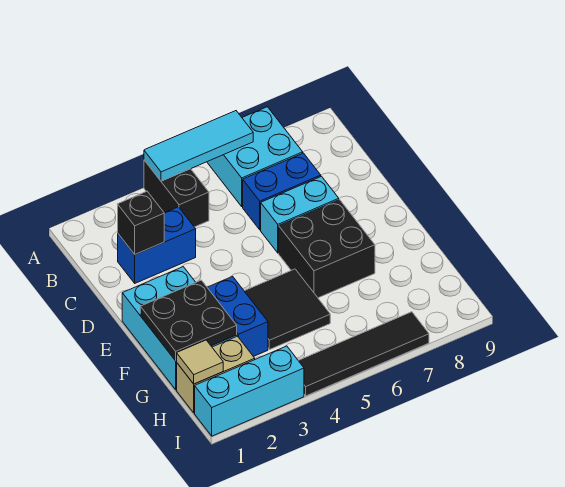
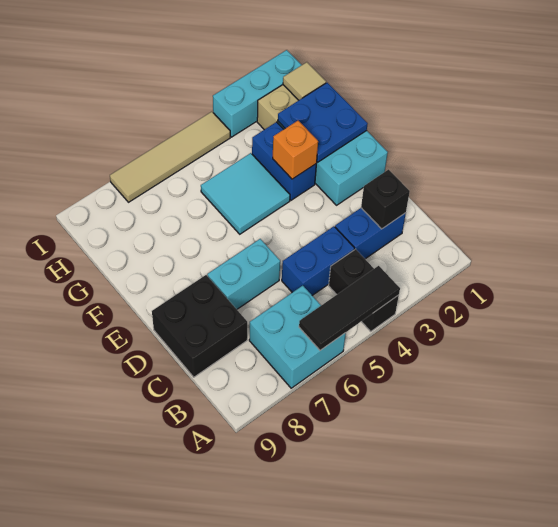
cyan 1x3 tile [144,111,253,181] -> black 1x3 tile [299,266,400,350]
blue 1x2 brick [243,153,321,230] -> blue 1x2 brick moved to [282,226,355,295]
black 2x2 brick [279,200,375,298] -> black 2x2 brick moved to [152,275,247,377]
black 2x2 plate [140,280,237,361] -> blue 2x2 plate [278,83,368,162]
none -> orange 1x1 brick [273,121,318,179]
black 2x2 tile [245,269,330,350] -> cyan 2x2 tile [201,153,290,234]
black 1x4 tile [298,312,429,396] -> tan 1x4 tile [110,112,230,202]

